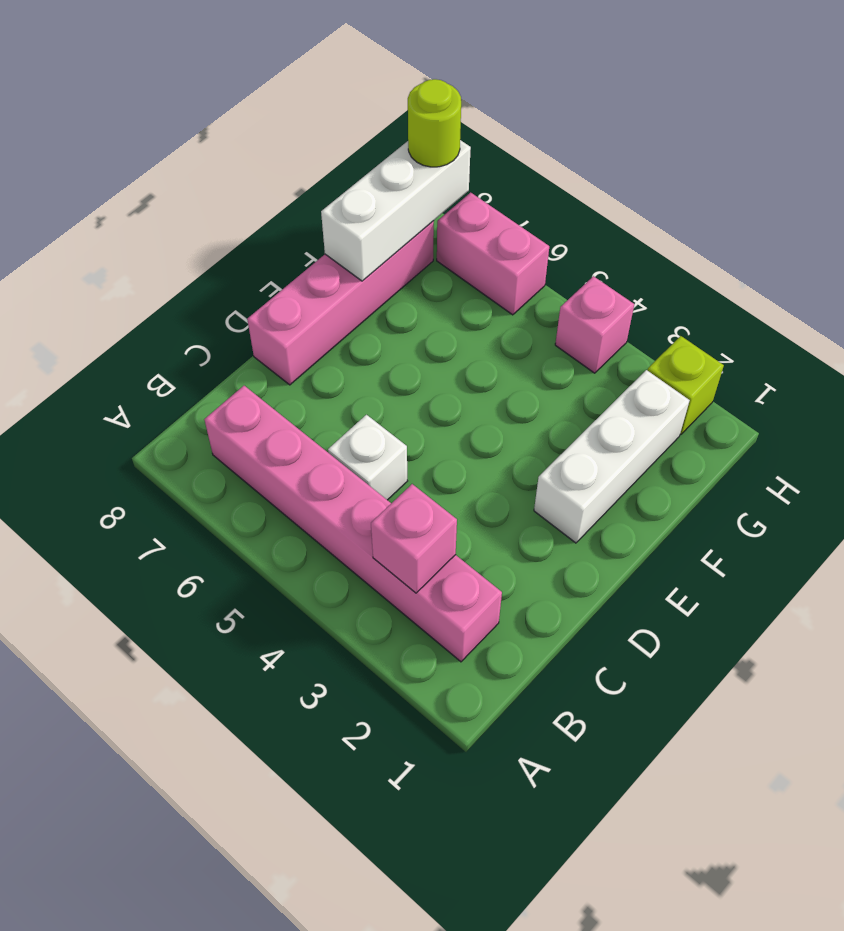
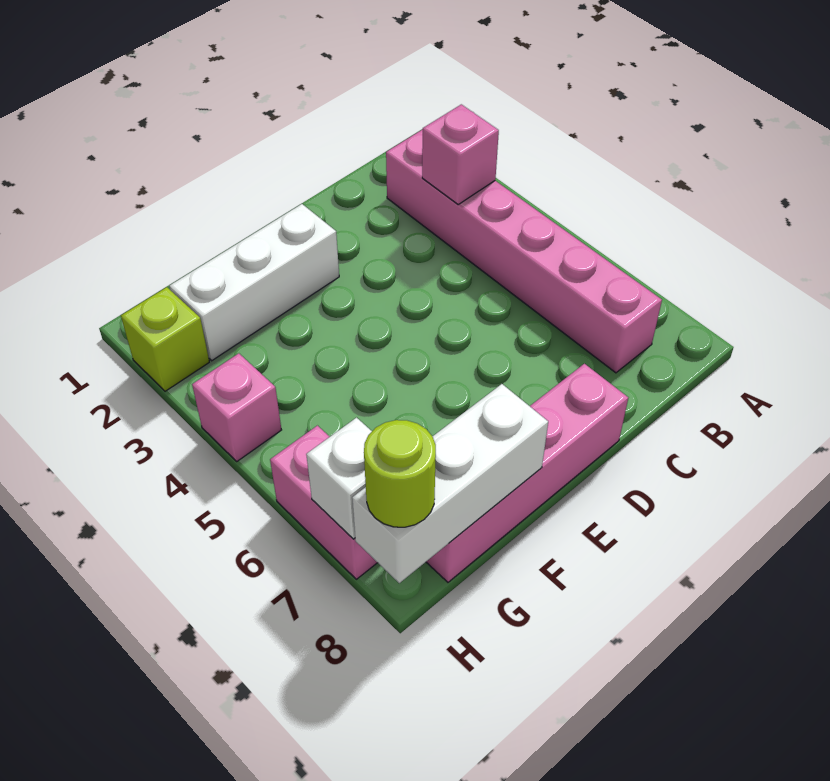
white 1x1 brick [328,415,407,500] -> white 1x1 brick moved to [306,418,372,539]

